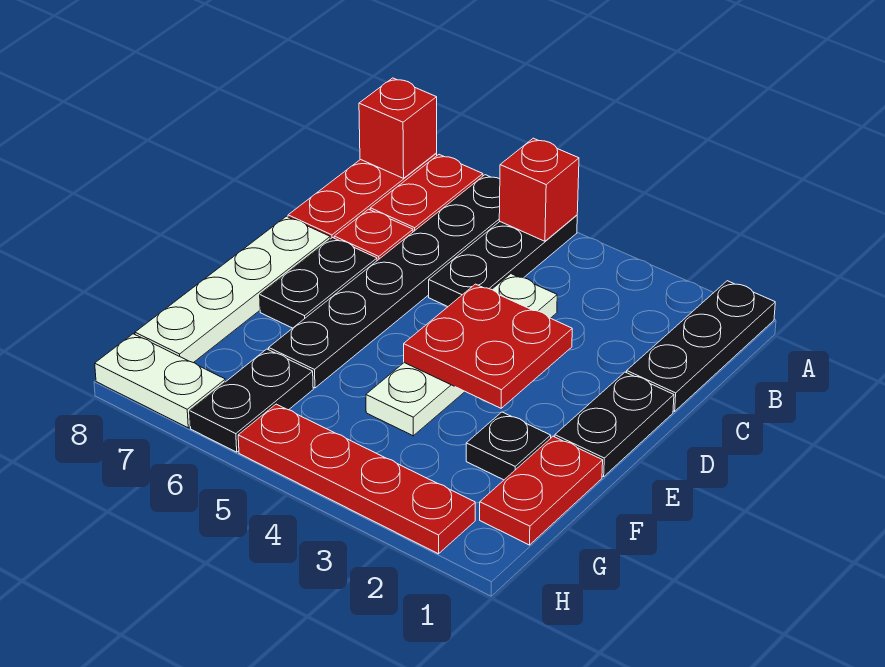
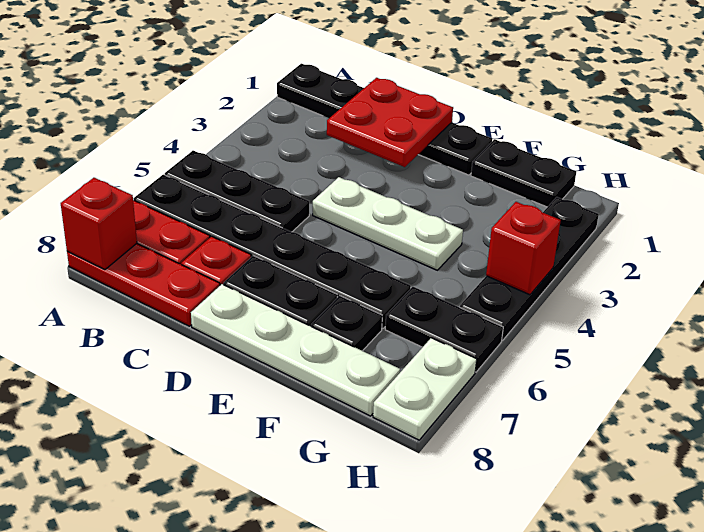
red 1x1 brick [499,138,579,241] -> red 1x1 brick moved to [486,202,561,295]
white 1x4 plate [366,274,557,436] -> white 1x3 plate [313,177,463,270]
red 2x2 plate [404,284,572,408] -> red 2x2 plate moved to [327,78,453,167]
red 1x2 plate [480,436,603,545] -> black 1x2 plate [471,139,576,207]
black 1x1 plate [466,412,551,480] -> black 1x1 plate moved to [311,296,382,351]
red 1x4 plate [238,404,475,554] -> black 1x4 plate [460,197,599,340]

